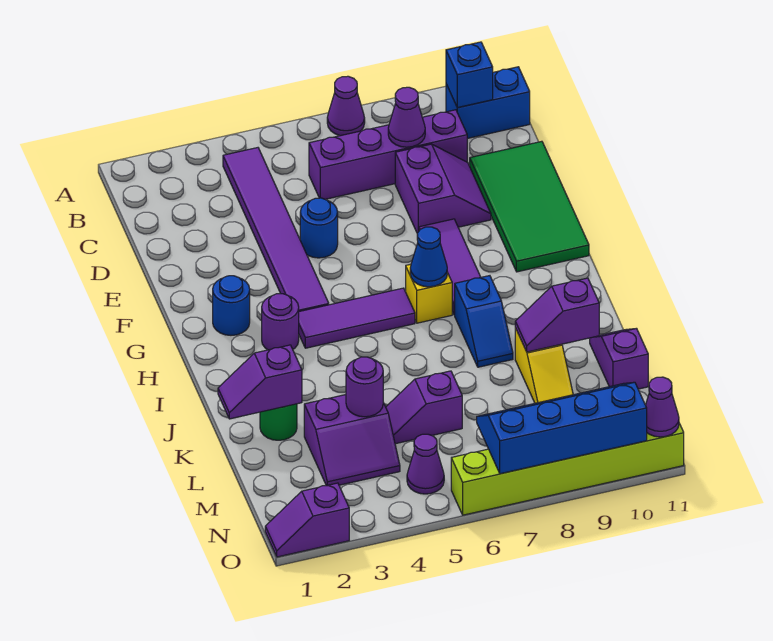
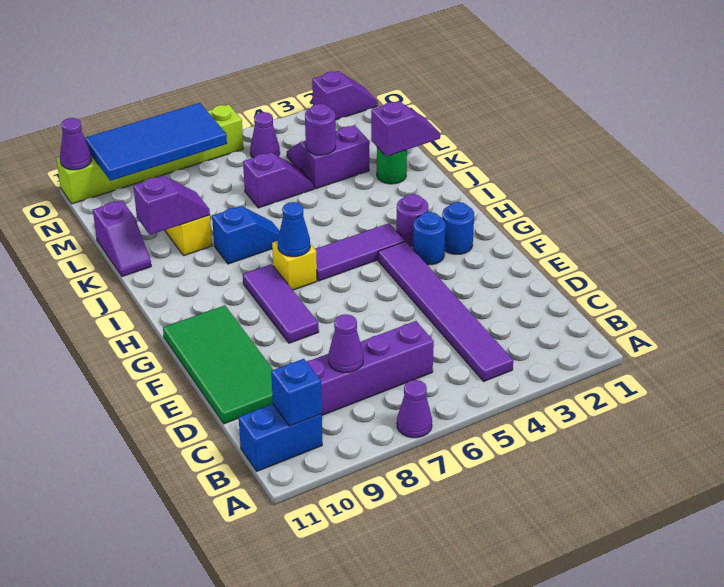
purple 2x2 slope [395,144,491,233] -> none
blue 1x1 round brick [300,198,338,258] -> blue 1x1 round brick moved to [413,212,446,265]
blue 1x2 slope [455,276,513,367] -> blue 1x2 slope turned to [212,206,280,264]
blue 2x4 slope [477,382,647,474] -> blue 2x4 tile [85,103,227,181]

